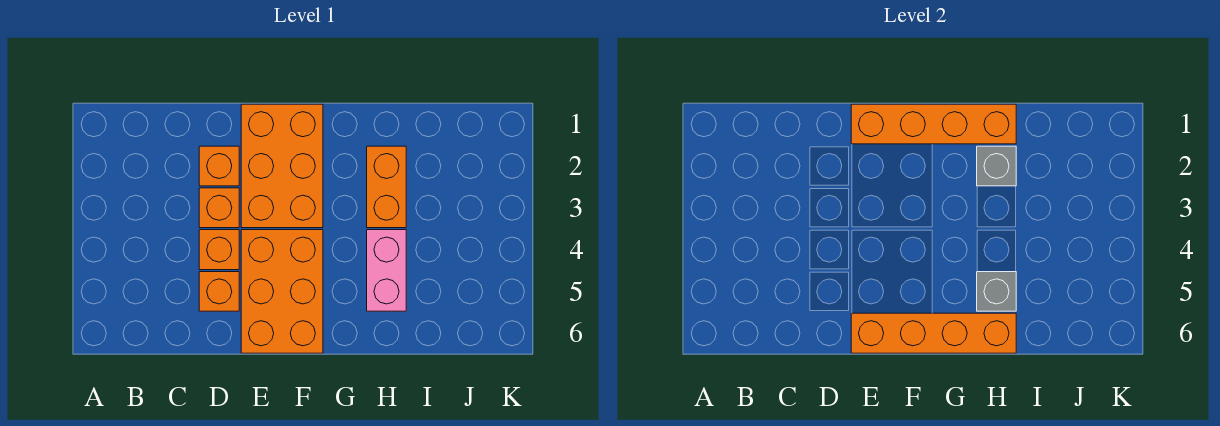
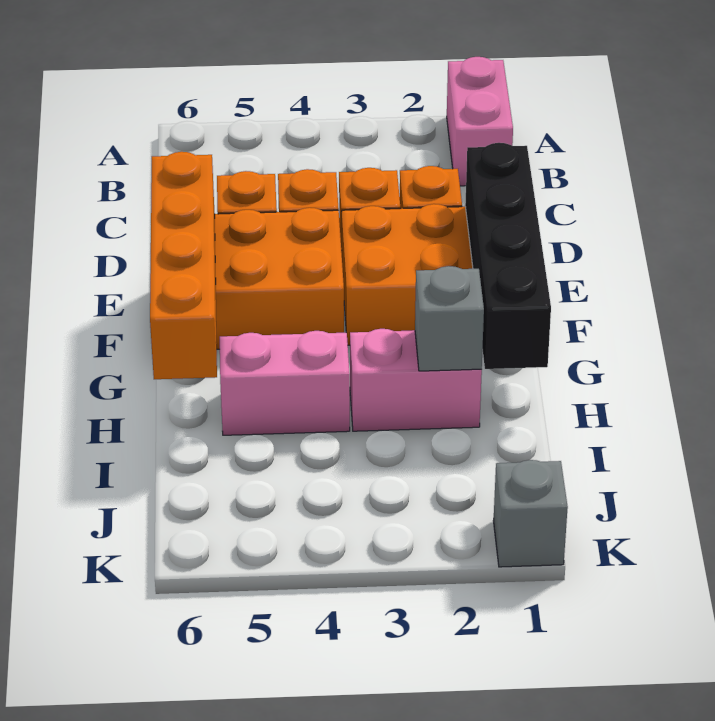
none -> pink 1x2 brick [447,57,513,186]
orange 1x4 brick [851,104,1016,144] -> black 1x4 brick [465,143,551,369]
orange 1x2 brick [367,146,406,228] -> pink 1x2 brick [350,329,482,431]
grey 1x1 brick [977,272,1016,311] -> grey 1x1 brick moved to [493,460,568,567]

